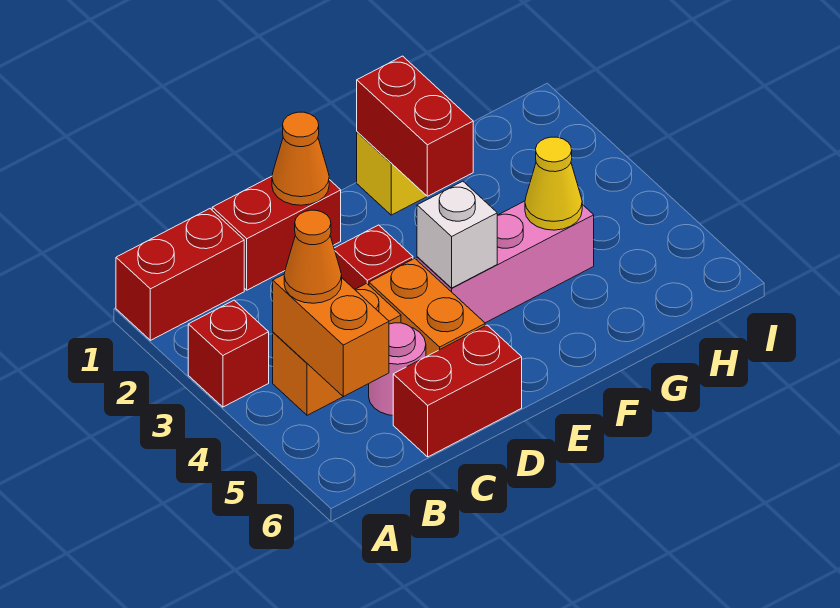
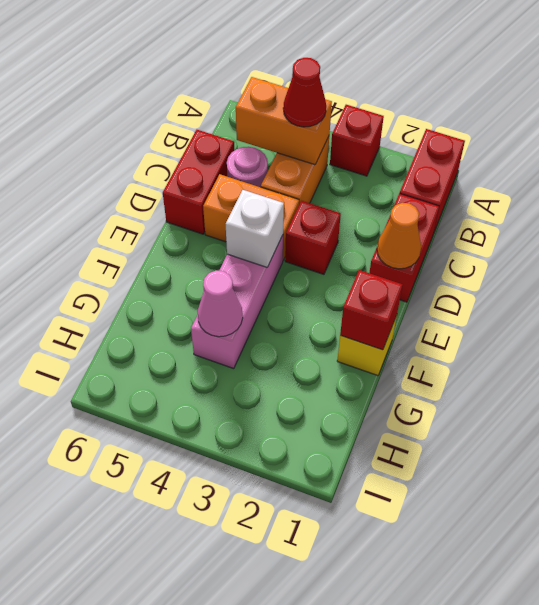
orange 1x1 cone [284,210,342,303] -> red 1x1 cone [283,58,326,127]
red 1x2 brick [357,56,473,196] -> red 1x1 brick [340,270,403,350]
yellow 1x1 cone [525,137,582,230] -> pink 1x1 cone [198,271,243,337]

